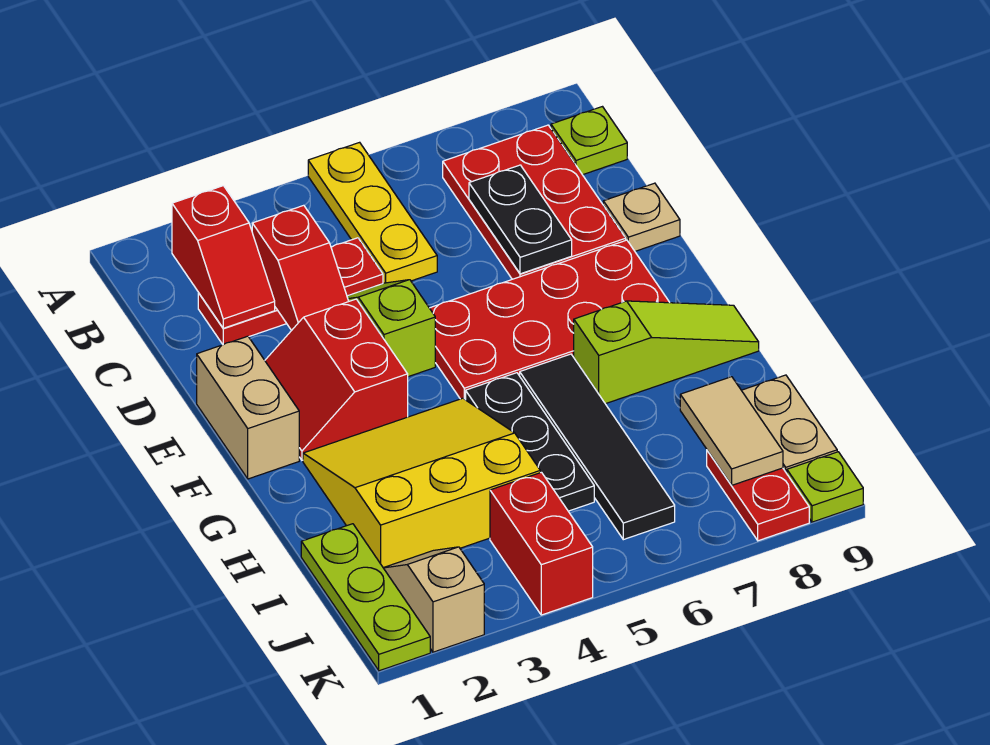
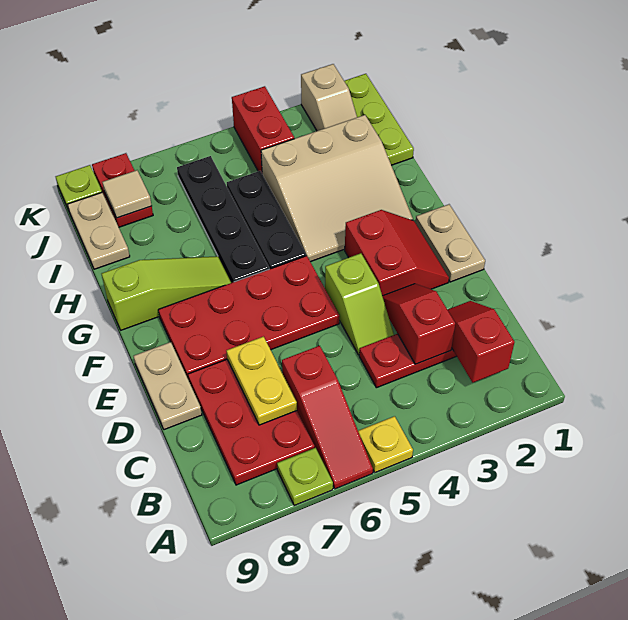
yellow 1x3 plate [308,142,437,283] -> yellow 1x1 plate [358,416,413,472]
none -> red 1x3 slope [282,346,373,489]
lime 1x1 plate [551,107,627,175] -> lime 1x1 plate moved to [277,448,333,505]
black 1x2 plate [469,165,572,274] -> yellow 1x2 plate [226,337,297,425]
tan 1x1 plate [603,183,680,251] -> tan 1x2 plate [133,342,202,430]
tan 1x2 brick [197,336,299,479] -> tan 1x2 plate [415,204,485,282]
yellow 3x3 slope [303,398,540,568] -> tan 3x3 slope [261,115,413,262]
black 1x4 tile [520,354,675,540] -> black 1x4 plate [177,156,269,283]
lime 1x3 slope [574,301,759,404] -> lime 1x3 slope turned to [102,256,231,330]
tan 1x2 tile [680,377,783,485] -> tan 1x1 tile [102,170,152,218]

